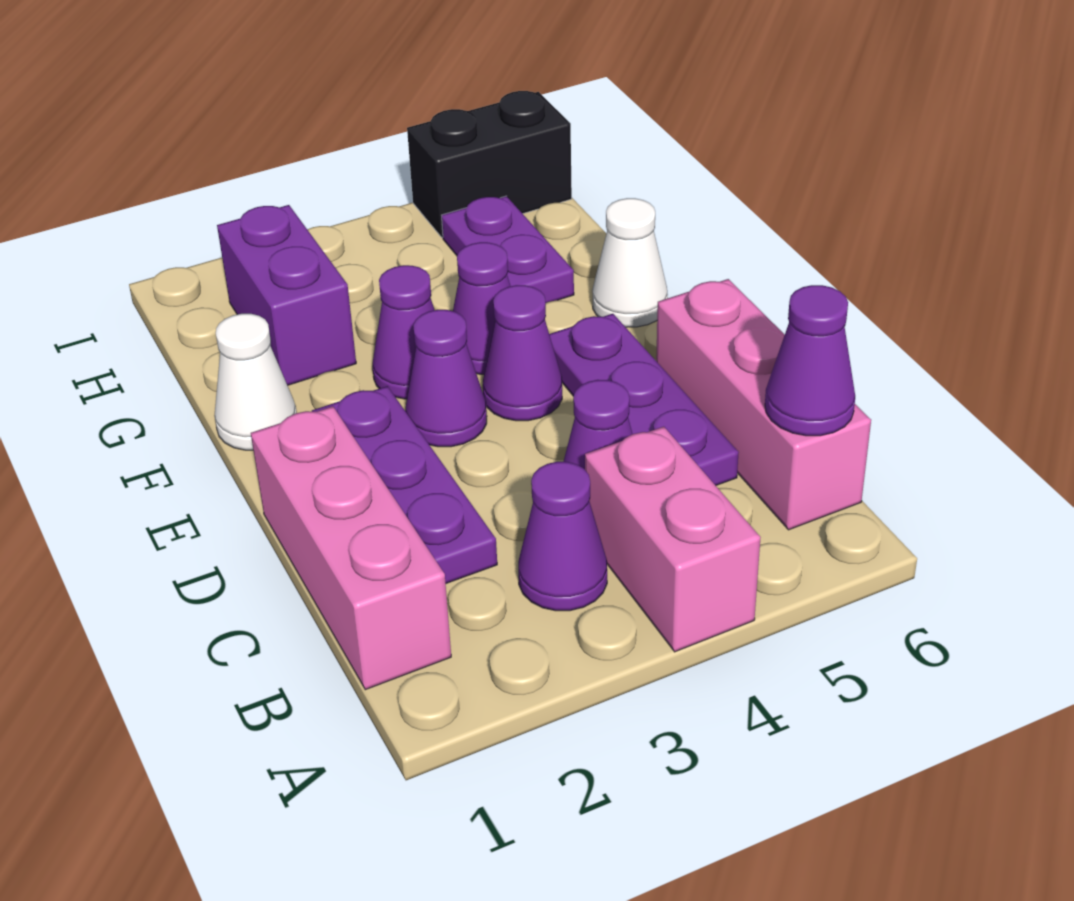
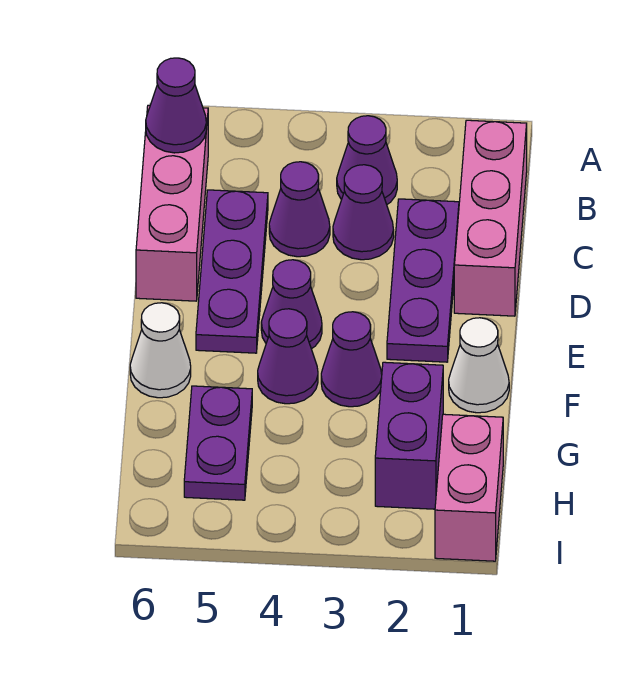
pink 1x2 brick [585,427,761,652] -> pink 1x2 brick moved to [435,414,503,561]
purple 1x1 cone [405,310,487,447] -> purple 1x1 cone moved to [333,165,394,260]
black 1x2 brick [407,91,572,238] -> none

